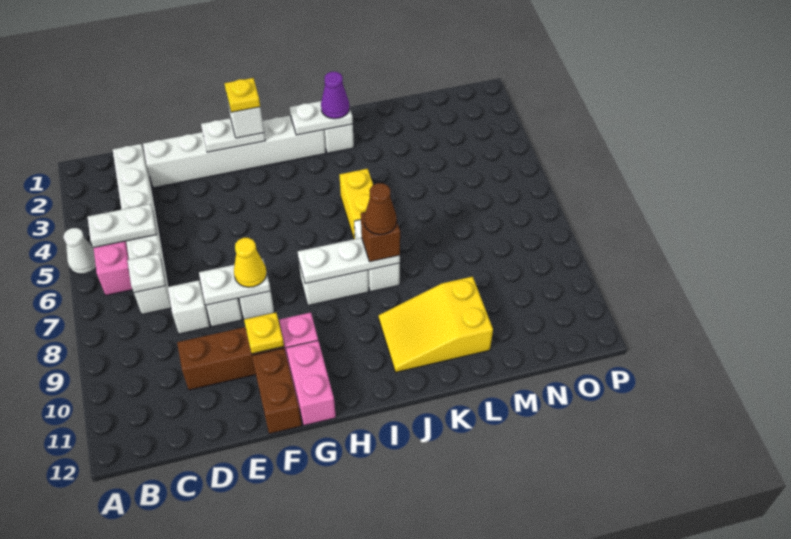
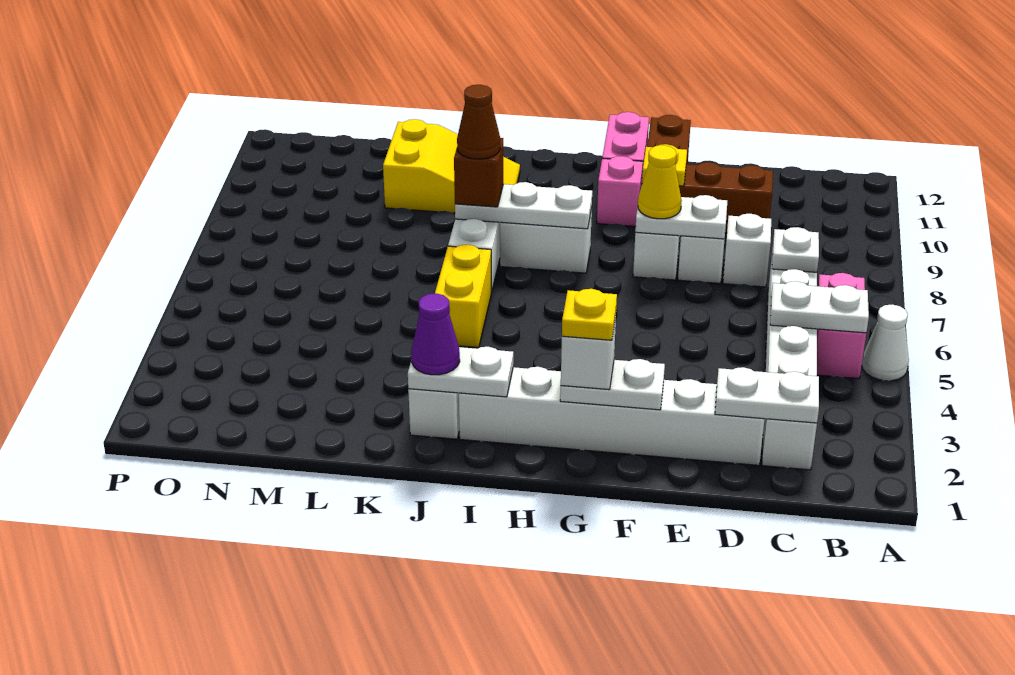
none -> white 1x2 plate [715,367,819,423]

